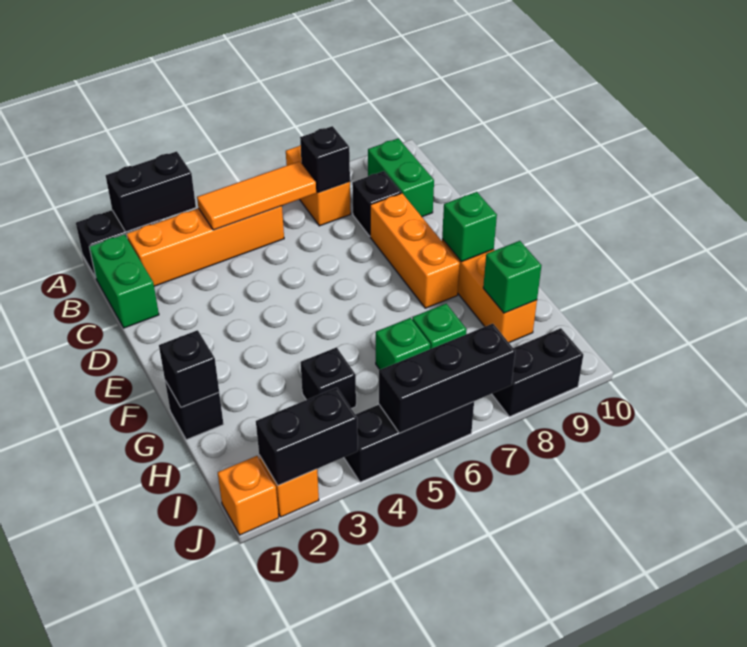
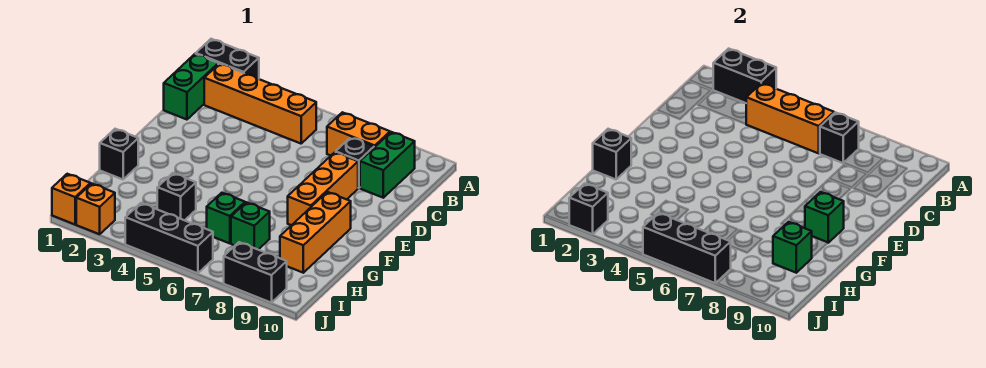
orange 1x2 brick [286,145,351,226] -> orange 1x2 brick turned to [327,112,390,155]
orange 1x3 tile [197,161,316,230] -> orange 1x3 brick [746,83,834,153]
black 1x2 brick [256,388,358,485] -> black 1x1 brick [569,184,608,234]

